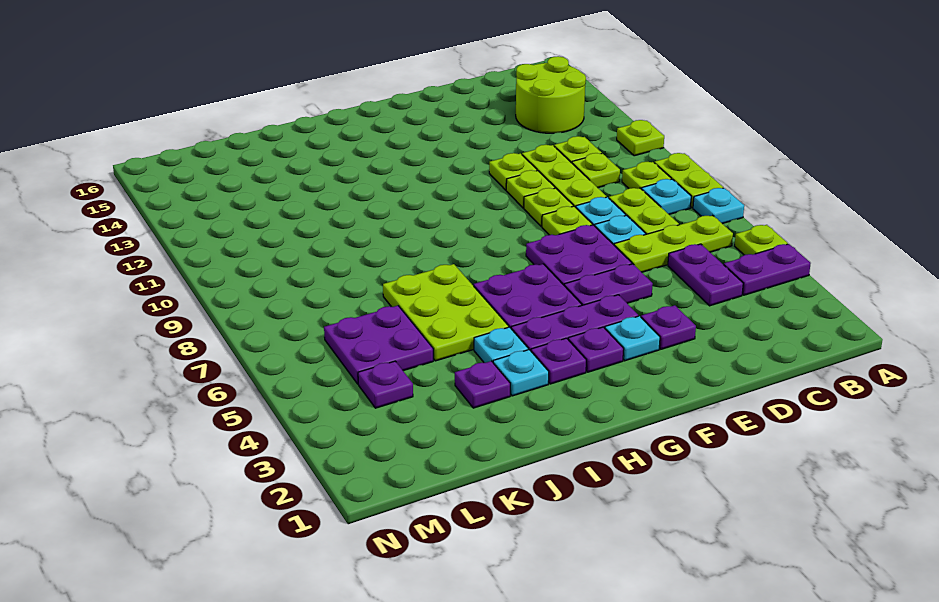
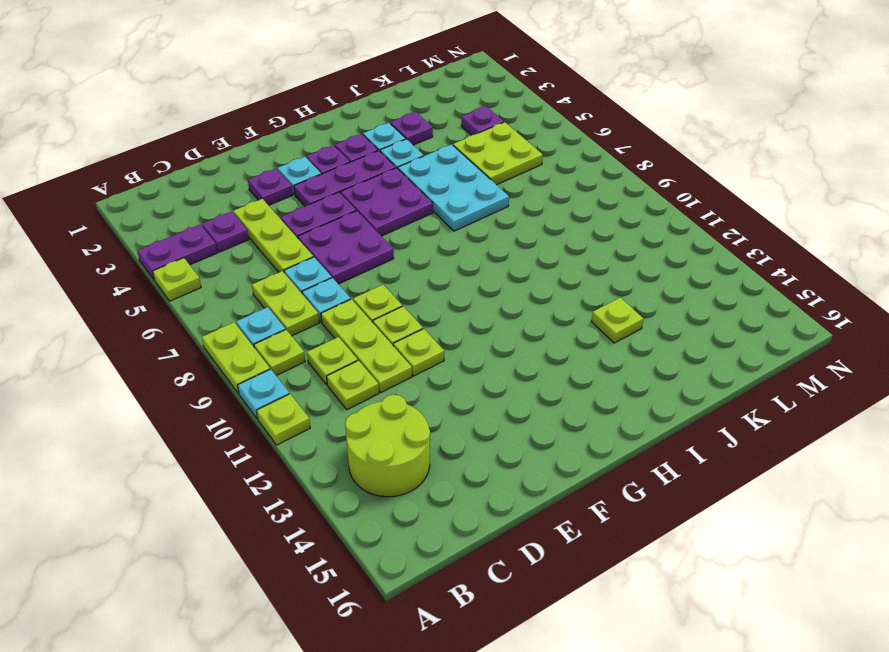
cyan 1x1 plate [693,188,744,224] -> cyan 1x1 plate moved to [238,369,289,419]
lime 1x3 plate [614,215,733,272] -> lime 1x3 plate turned to [233,199,313,272]
purple 1x2 plate [668,244,743,306] -> purple 1x1 plate [202,211,249,252]
lime 1x1 plate [542,206,592,235] -> lime 1x1 plate moved to [591,298,643,343]
lime 2x3 plate [383,264,509,361] -> cyan 2x3 plate [398,144,509,231]
purple 2x2 plate [324,306,433,384] -> lime 2x2 plate [453,122,543,185]

